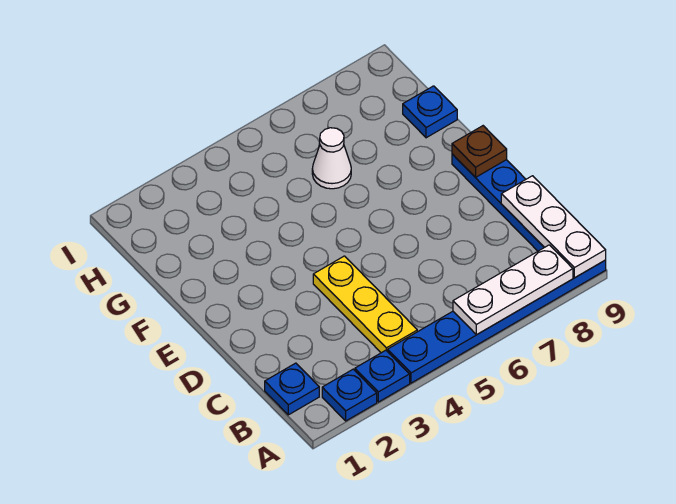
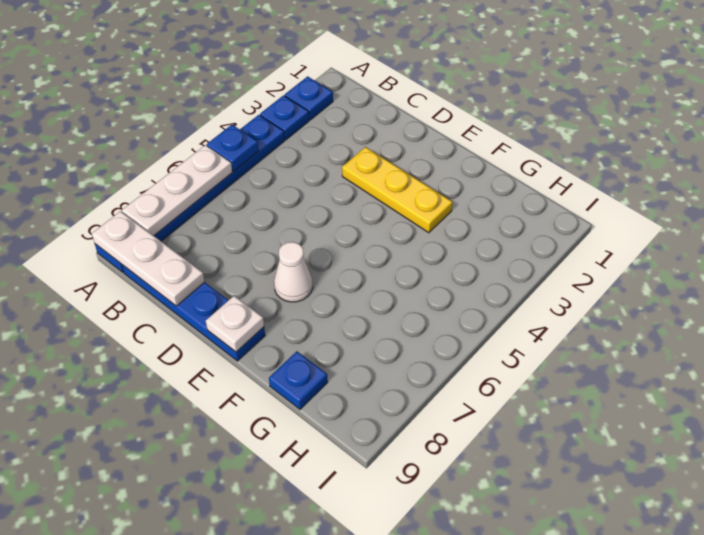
blue 1x1 plate [265,363,319,415] -> blue 1x1 plate moved to [207,125,259,171]
yellow 1x3 plate [313,256,417,353] -> yellow 1x3 plate moved to [342,147,452,233]
brown 1x1 plate [452,126,507,177] -> white 1x1 plate [206,296,264,352]
white 1x1 cone [312,128,351,189] -> white 1x1 cone moved to [274,242,313,302]

